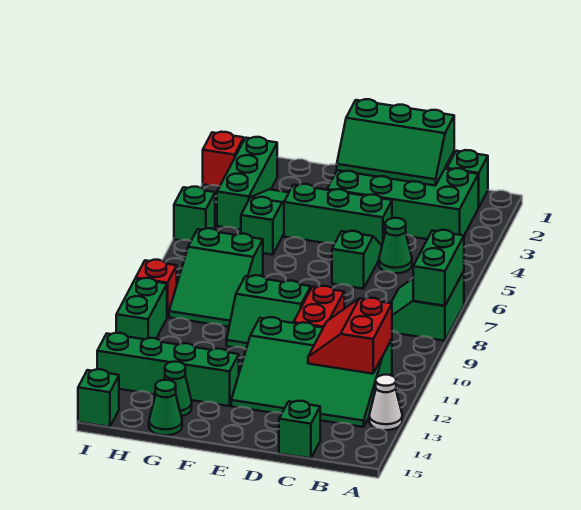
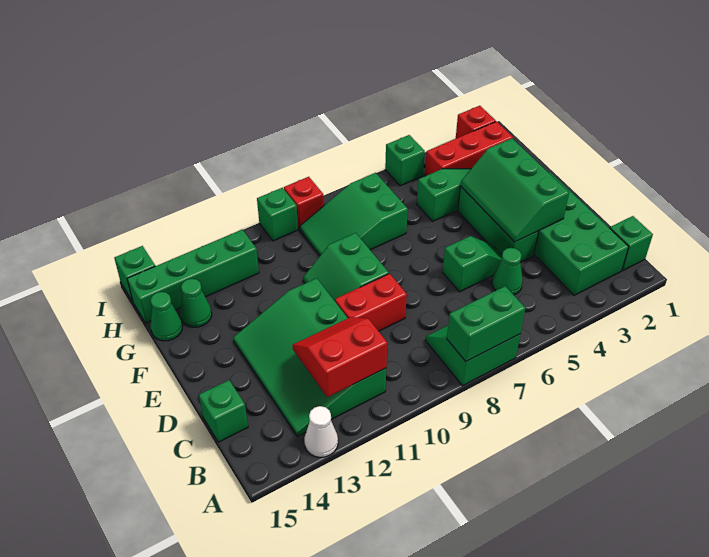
green 2x3 slope [337,99,454,186] -> green 2x3 slope moved to [461,138,569,242]
green 1x4 brick [97,333,239,406] -> green 1x4 brick turned to [127,229,259,323]
green 1x3 brick [217,137,277,230] -> red 1x3 brick [425,122,513,176]
green 1x2 brick [116,278,167,339] -> green 1x1 brick [257,188,298,241]

